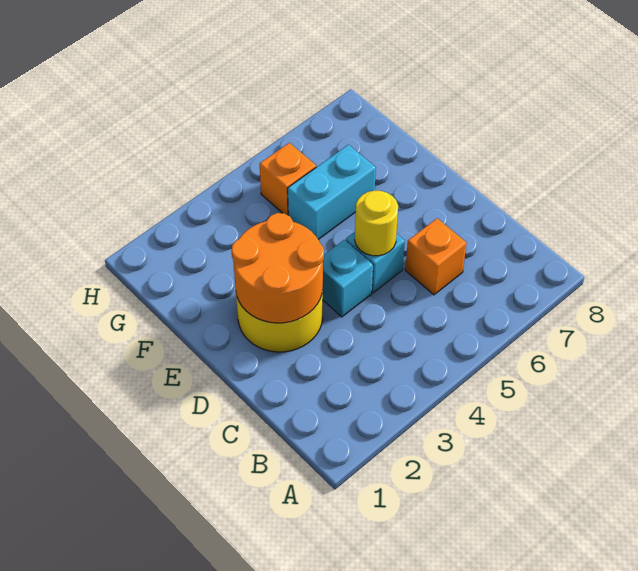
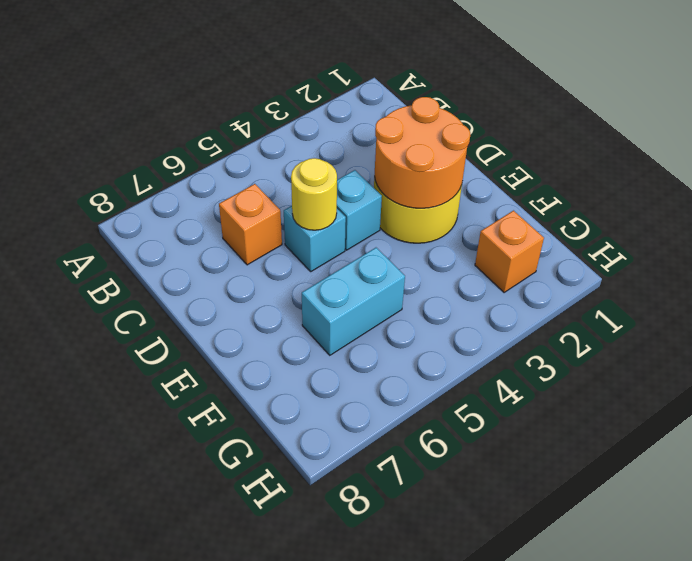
orange 1x1 brick [260,143,316,215] -> orange 1x1 brick moved to [475,211,544,293]

